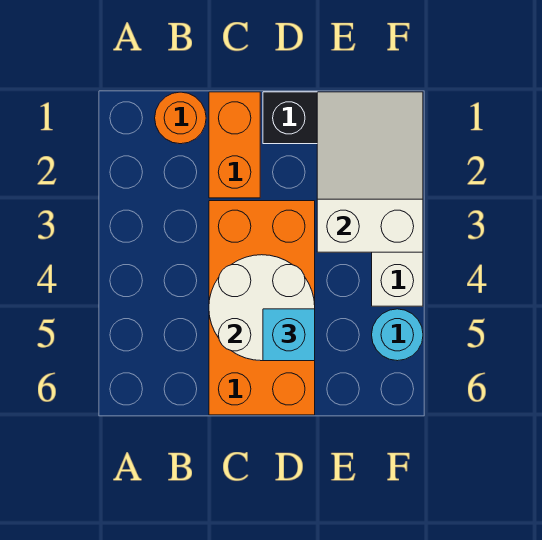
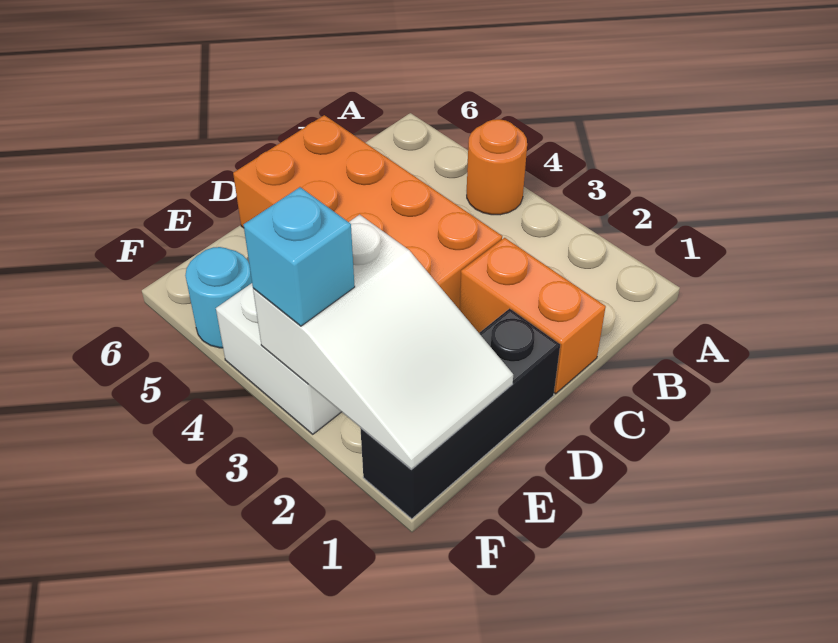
orange 1x1 round brick [155,92,206,144] -> orange 1x1 round brick moved to [467,119,527,215]
white 2x2 round brick [209,255,315,361] -> none
cyan 1x1 brick [263,309,315,361] -> cyan 1x1 brick moved to [244,187,355,326]

